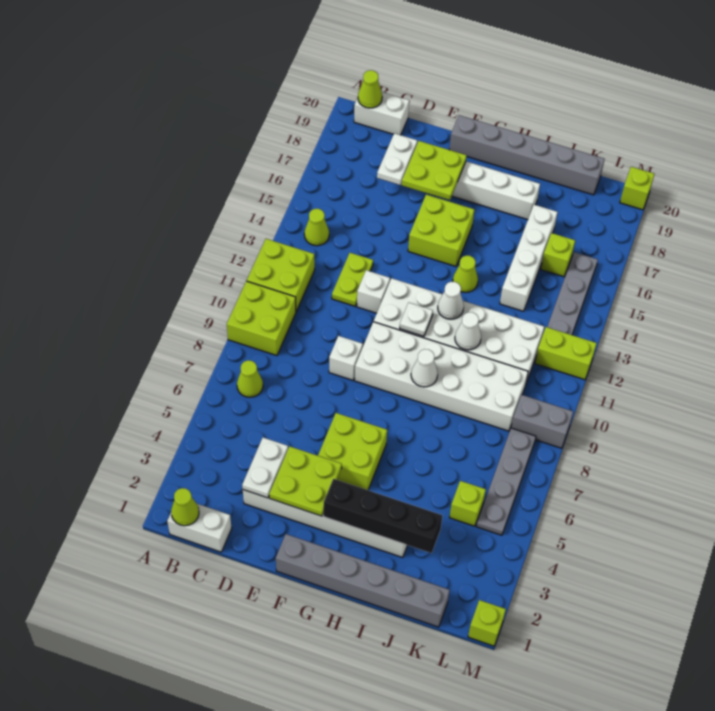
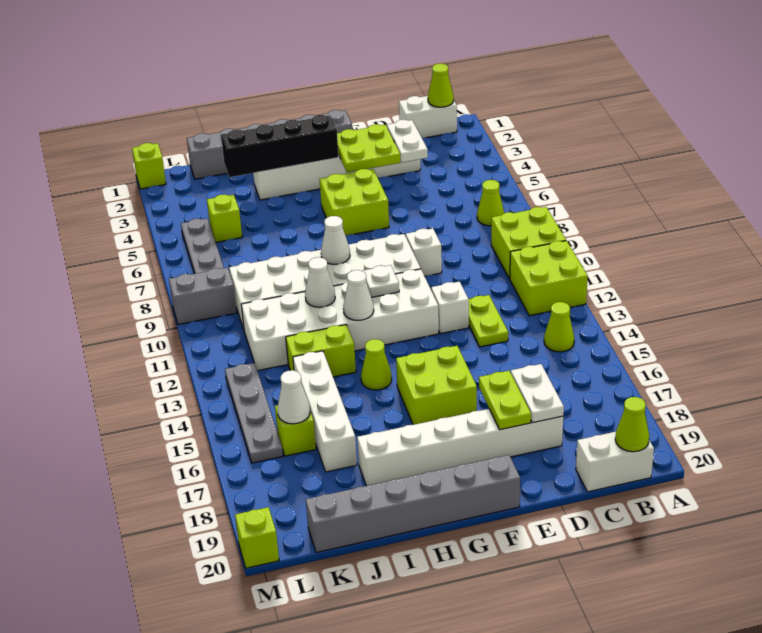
lime 2x2 plate [402,141,467,200] -> lime 1x2 plate [479,371,531,430]
none -> white 1x1 cone [277,370,310,424]
lime 1x2 brick [535,327,597,380] -> lime 1x2 brick moved to [286,325,356,377]

